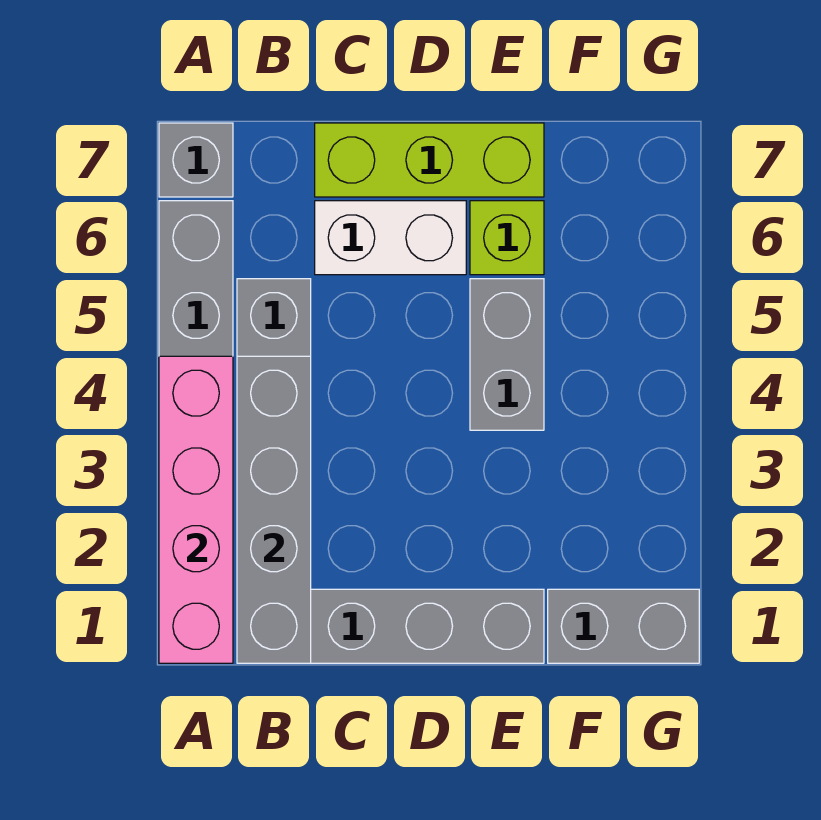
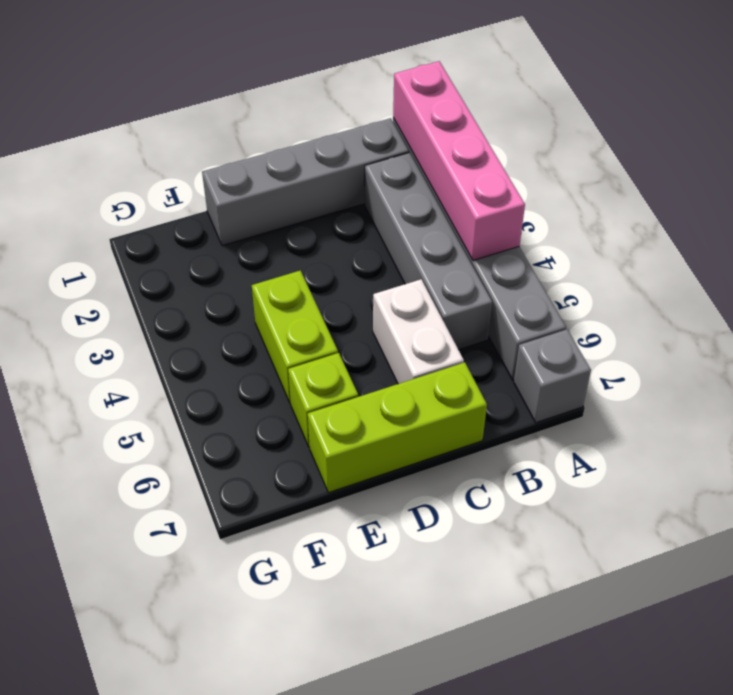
grey 1x4 brick [237,356,311,663] -> none
white 1x2 brick [315,201,466,275] -> white 1x2 brick turned to [373,279,464,384]
grey 1x2 brick [470,279,544,430] -> lime 1x2 brick [252,271,338,404]
grey 1x2 brick [548,589,699,663] -> none

